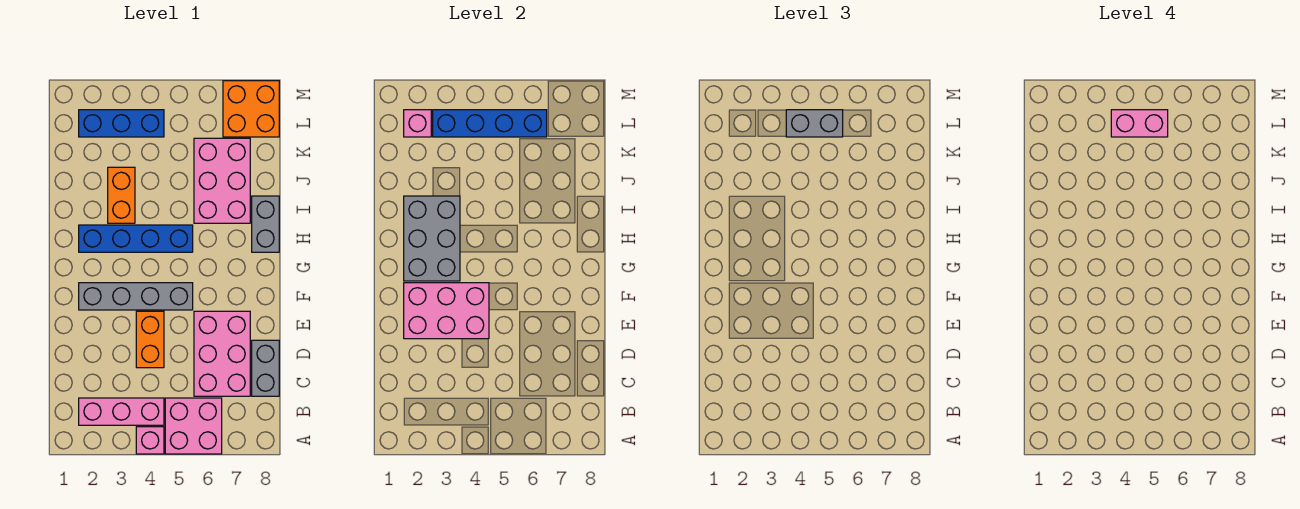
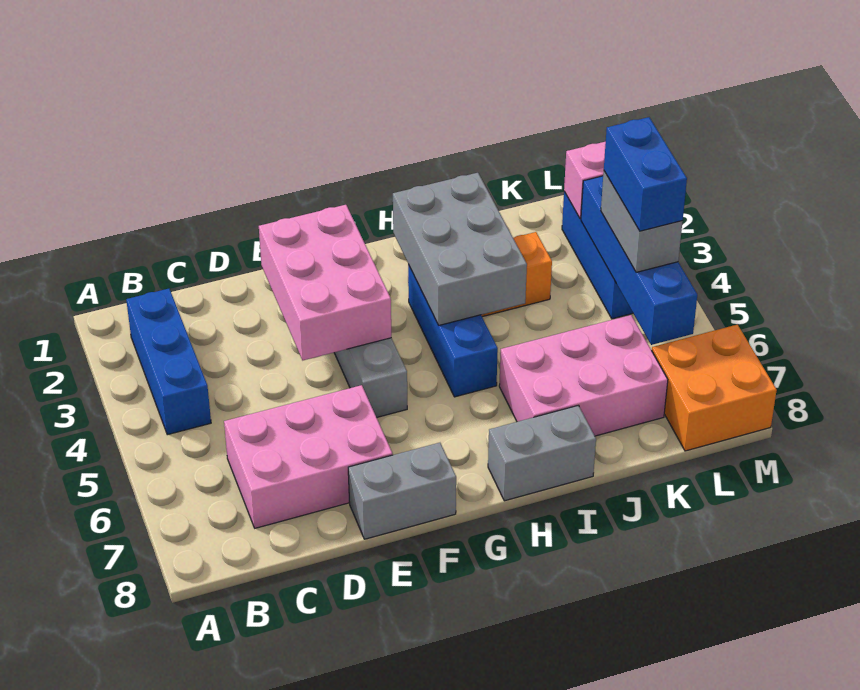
pink 1x1 brick [136,427,164,454] -> none
pink 2x2 brick [165,398,222,454] -> none
pink 1x3 brick [79,398,164,425] -> blue 1x3 brick [126,289,211,435]
grey 1x2 brick [252,340,279,396] -> grey 1x2 brick moved to [348,443,456,539]
orange 1x2 brick [136,311,164,368] -> none
grey 2x3 brick [404,196,460,281] -> grey 2x3 brick turned to [393,173,527,325]
blue 1x4 brick [79,225,193,252] -> blue 1x3 brick [408,265,498,397]
pink 1x2 brick [1111,110,1168,137] -> blue 1x2 brick [604,117,687,231]

